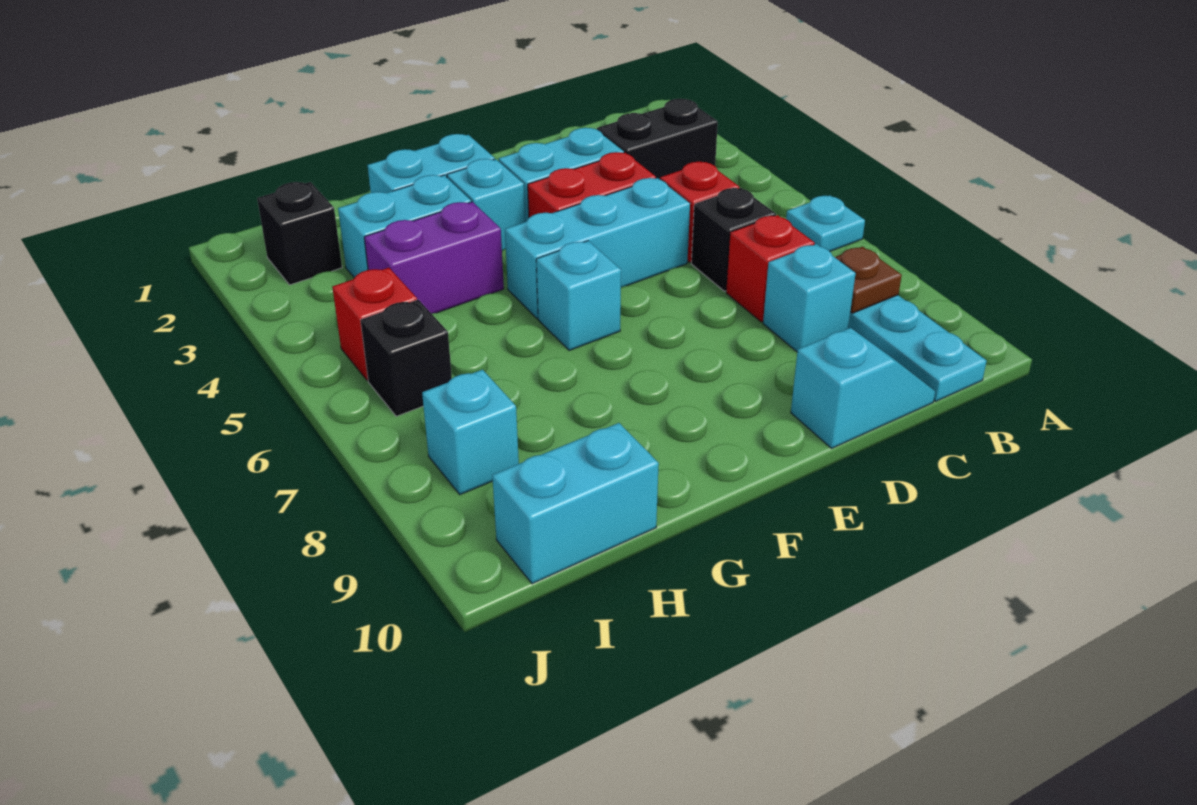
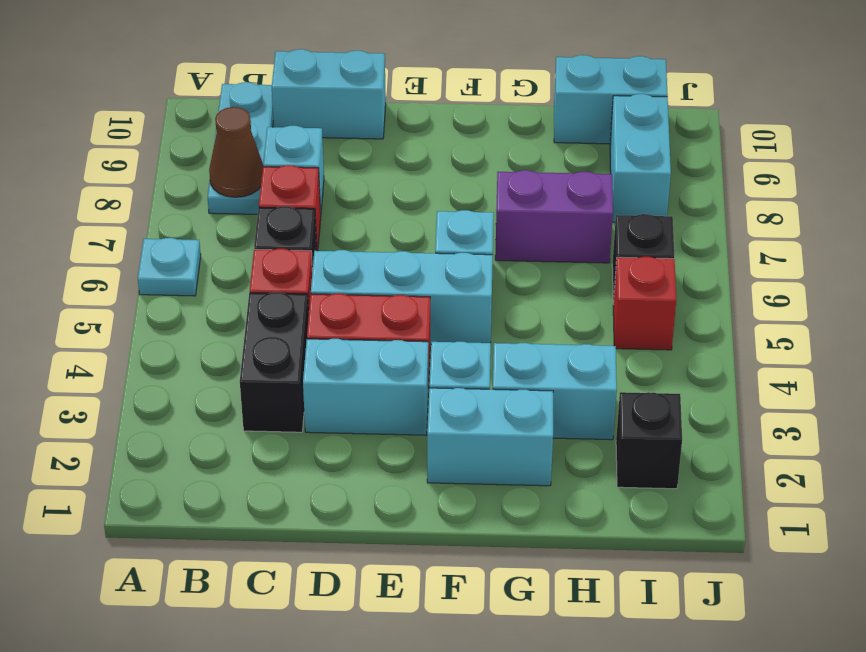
black 1x2 brick [597,99,718,179] -> black 1x2 brick turned to [240,292,309,432]
brown 1x1 plate [835,247,902,313] -> brown 1x1 cone [209,107,263,197]
cyan 1x2 slope [791,328,935,448] -> cyan 1x2 brick [272,49,386,139]
purple 1x2 brick [364,202,504,314] -> purple 1x2 brick moved to [495,170,613,263]
cyan 1x1 brick [422,370,519,495] -> cyan 1x2 brick [610,94,671,222]

